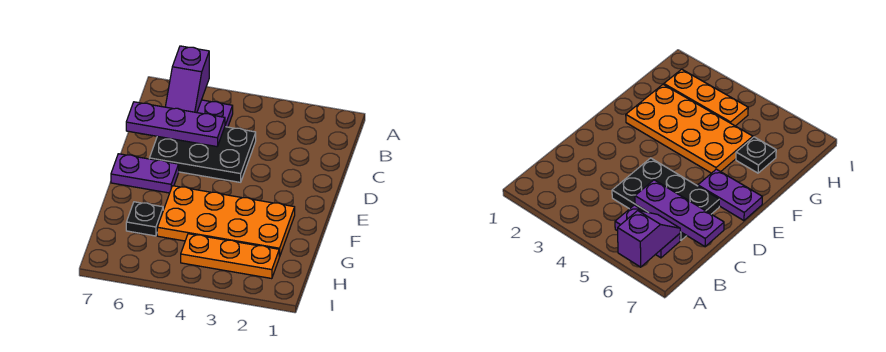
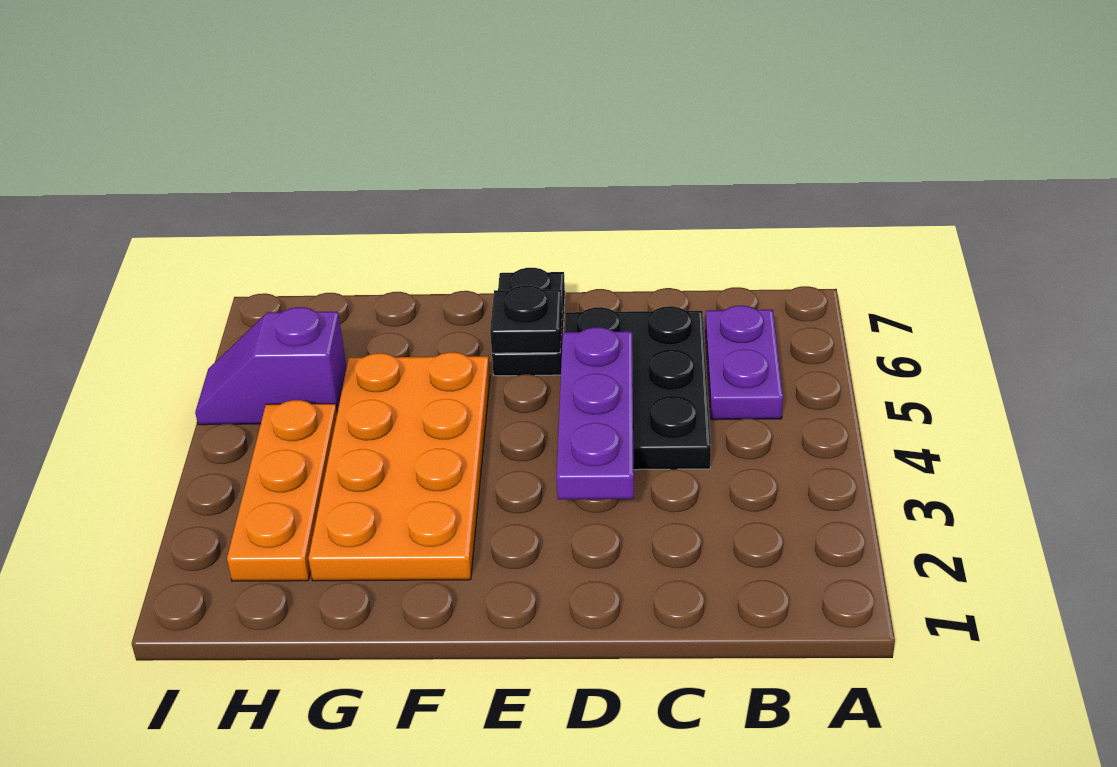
purple 1x2 slope [165,46,209,113] -> purple 1x2 slope moved to [195,307,346,425]
purple 1x3 plate [126,102,225,147] -> purple 1x3 plate moved to [556,327,634,500]
purple 1x2 plate [111,154,179,193] -> black 1x2 plate [492,268,565,376]
black 1x1 plate [126,202,163,236] -> black 1x1 plate moved to [490,285,562,353]

